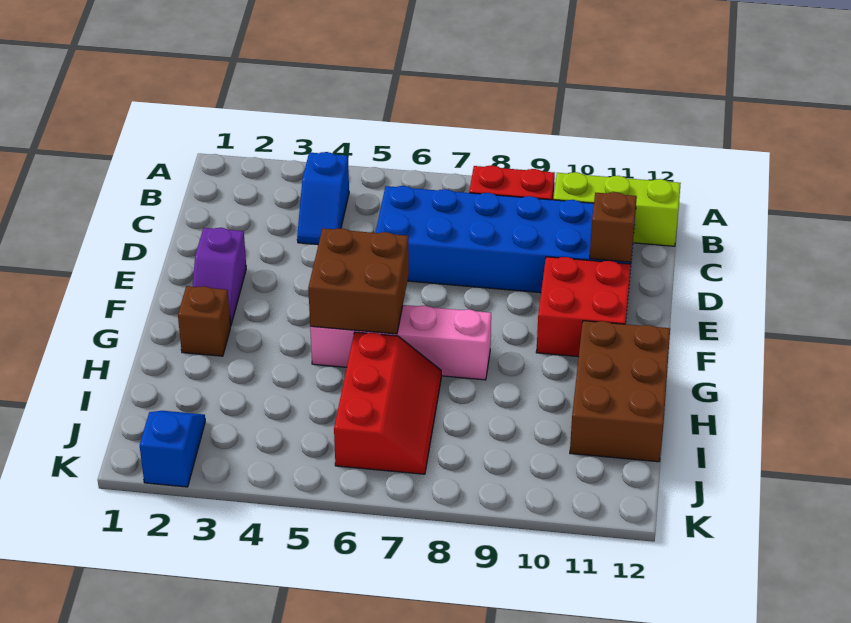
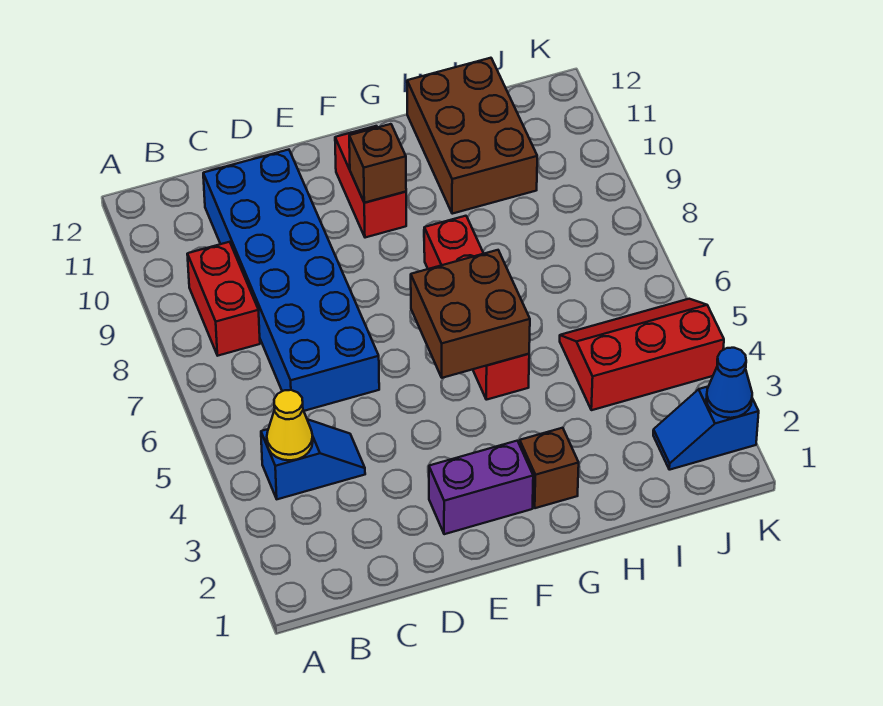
none -> yellow 1x1 cone [267,390,313,460]
lime 1x3 brick [553,172,681,246] -> none
brown 1x1 brick [590,192,637,262] -> brown 1x1 brick moved to [349,124,406,203]
purple 1x2 slope [192,228,246,324] -> purple 1x2 brick [429,441,533,534]
red 2x2 brick [536,257,631,357] -> red 1x2 brick [335,126,406,238]
pink 1x4 brick [310,305,491,380] -> red 1x4 brick [424,216,529,400]
brown 2x3 brick [570,321,670,462] -> brown 2x3 brick turned to [407,58,537,214]
red 2x3 slope [334,332,441,474] -> red 2x3 slope moved to [560,299,724,410]
none -> blue 1x1 cone [706,348,752,418]

